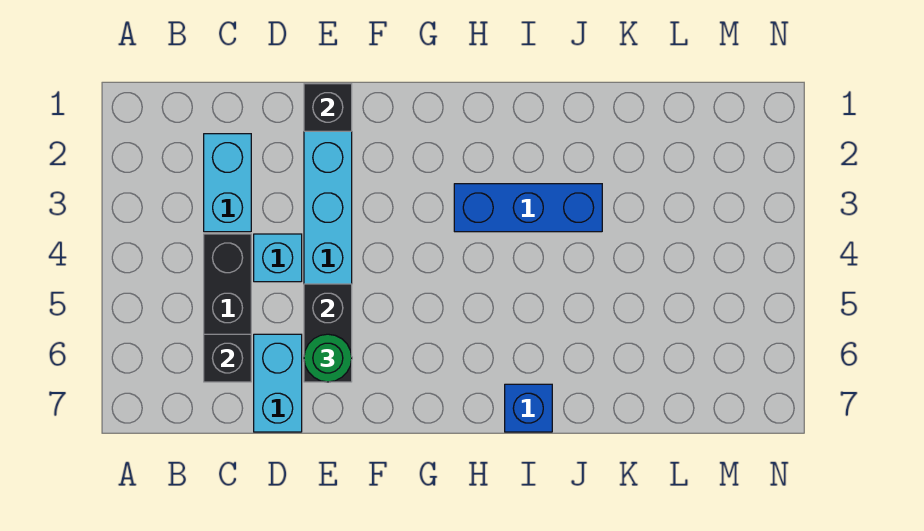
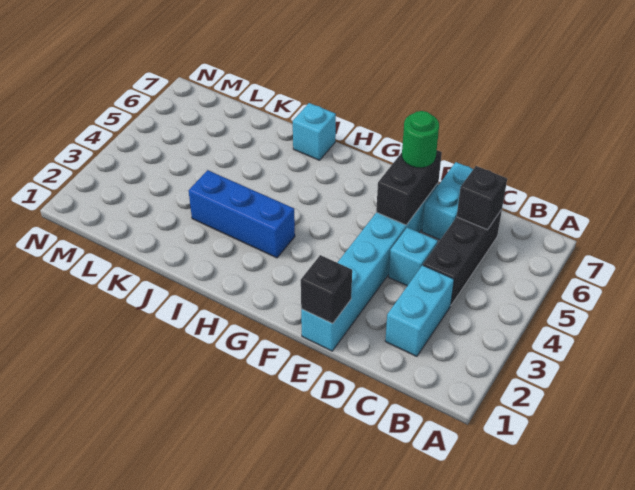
blue 1x1 brick [505,384,552,432] -> cyan 1x1 brick [293,103,336,160]

